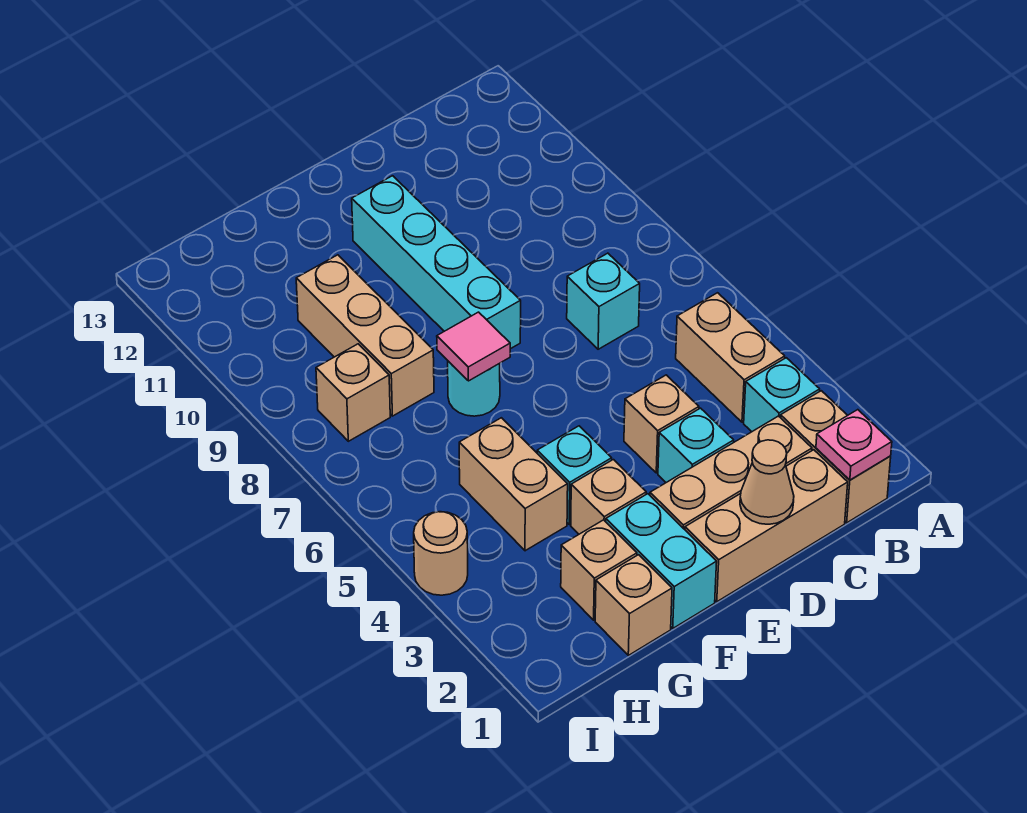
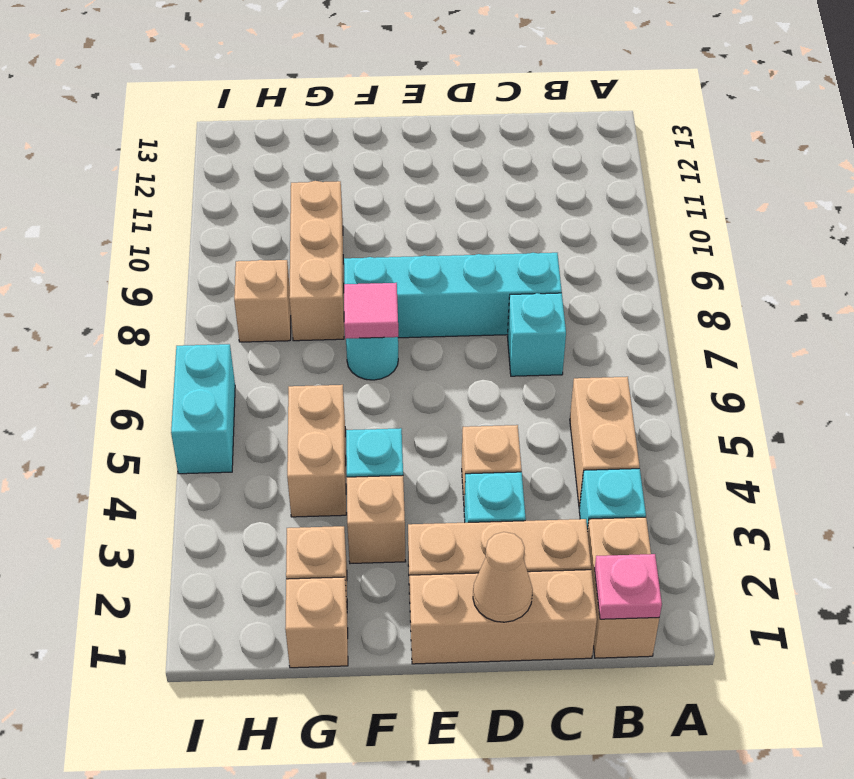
cyan 1x4 brick [352,176,521,349] -> cyan 1x4 brick turned to [344,253,562,338]
cyan 1x2 brick [606,494,717,628] -> cyan 1x2 brick moved to [171,344,235,474]
tan 1x1 round brick [414,512,468,595] -> none

